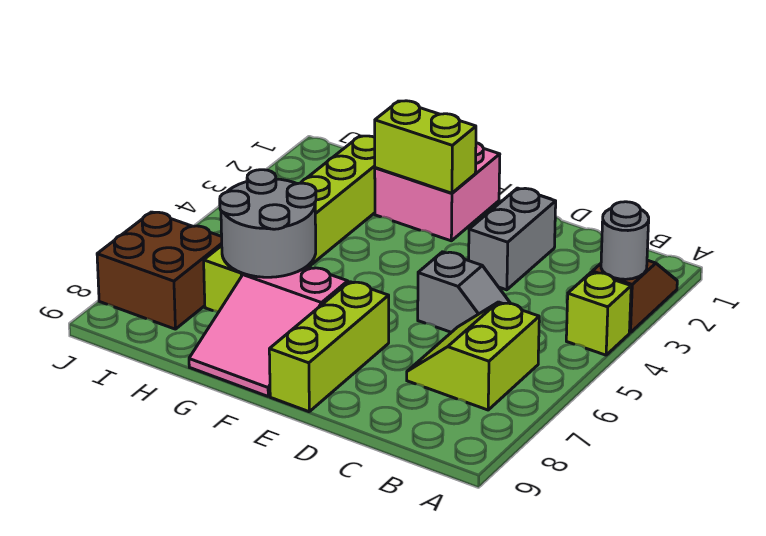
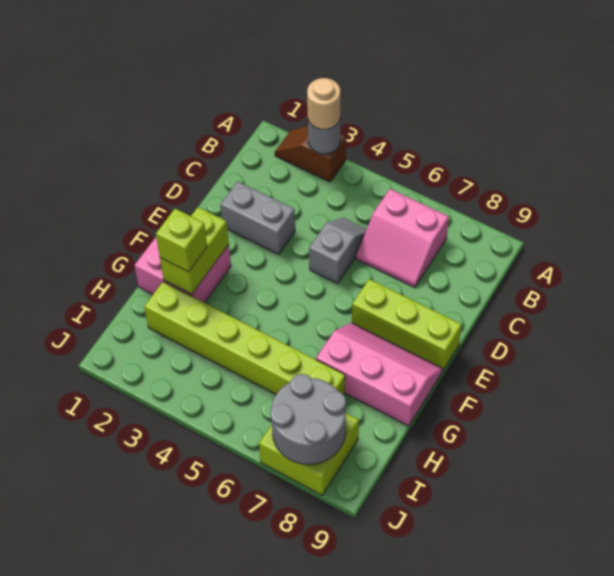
none -> tan 1x1 round brick [307,78,340,129]
lime 1x1 brick [566,272,631,355] -> lime 1x1 brick moved to [156,209,207,272]
lime 2x2 slope [407,302,539,410] -> pink 2x2 slope [356,189,449,288]
pink 2x3 slope [189,267,348,396] -> pink 2x3 slope turned to [316,323,443,426]
grey 2x2 round brick [220,170,316,277] -> grey 2x2 round brick moved to [270,374,346,464]
brown 2x2 brick [97,212,222,329] -> lime 2x2 brick [259,413,359,495]

